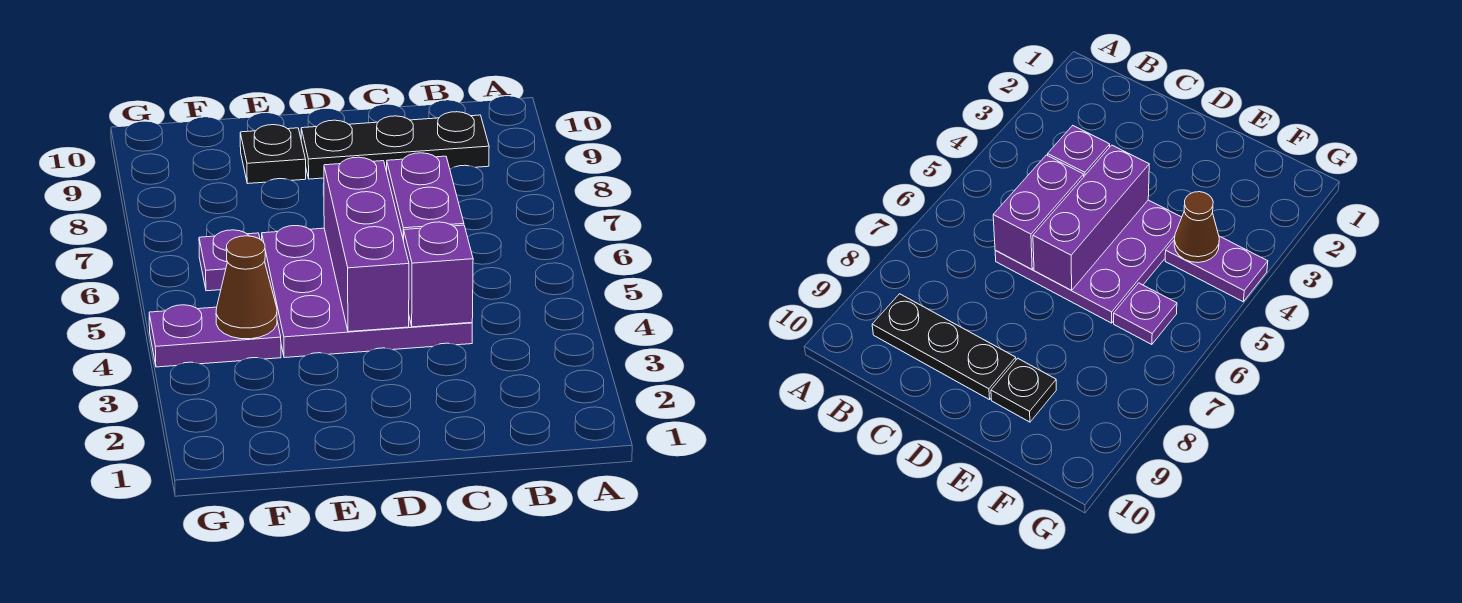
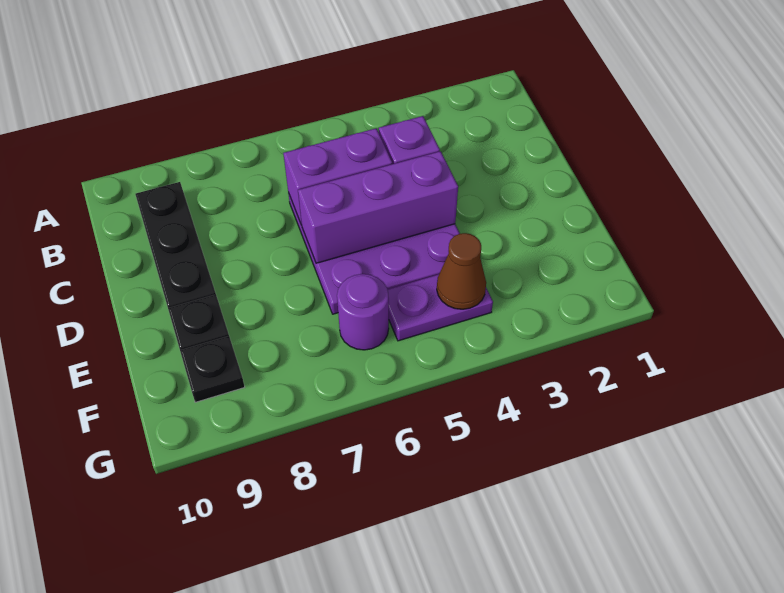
purple 1x2 plate [149,305,281,367] -> purple 1x2 plate turned to [387,274,493,341]
purple 1x1 plate [199,230,260,291] -> purple 1x1 round brick [337,274,389,350]
none -> black 1x1 plate [180,336,245,402]

